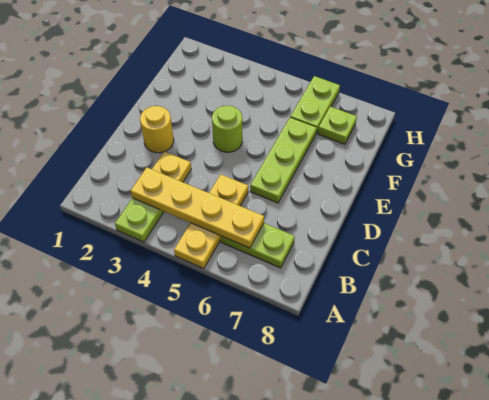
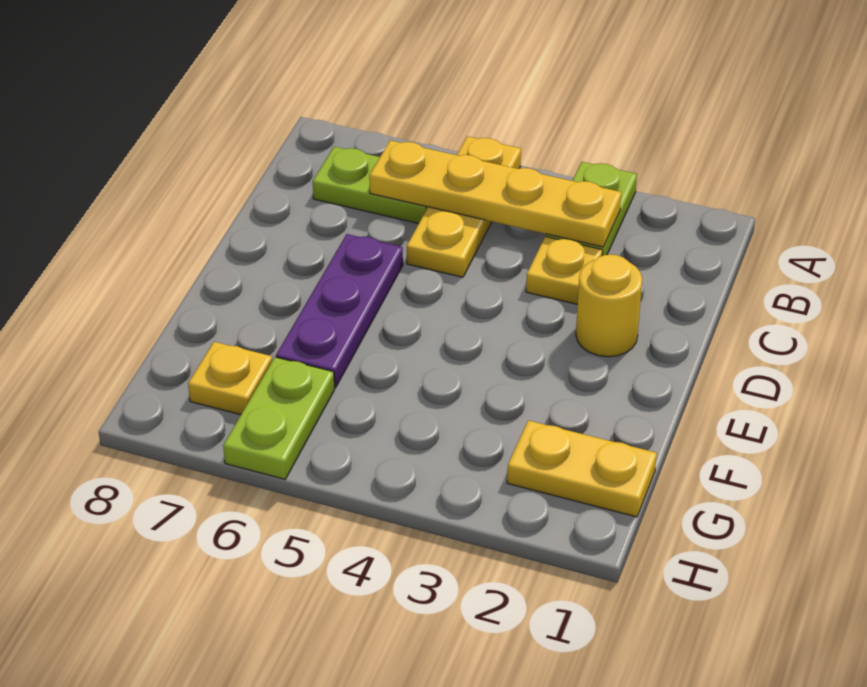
lime 1x3 plate [250,117,317,203] -> purple 1x3 plate [276,234,403,388]
lime 1x1 round brick [212,106,242,152] -> none
none -> yellow 1x2 plate [507,420,657,517]
lime 1x1 plate [318,107,357,144] -> yellow 1x1 plate [188,342,272,415]

